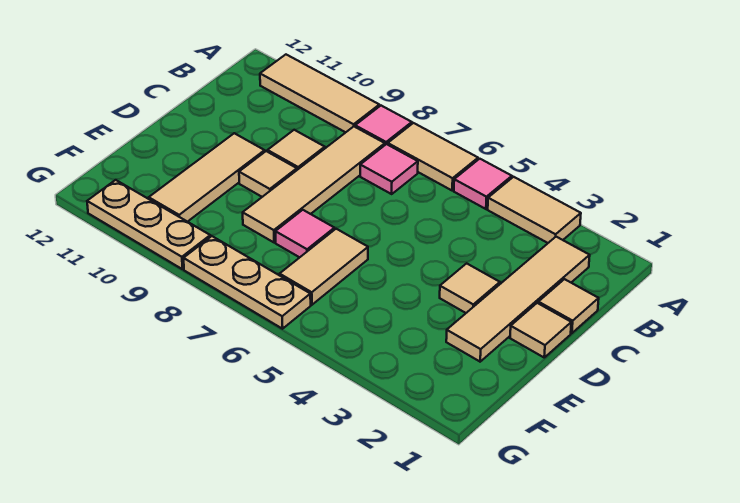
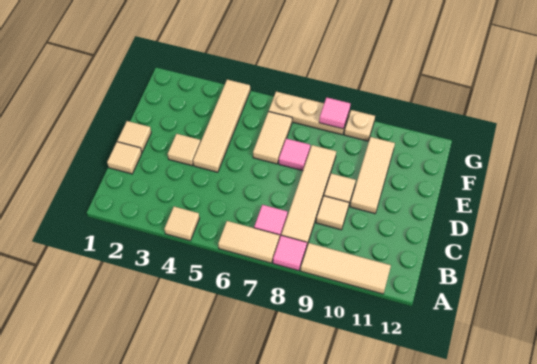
tan 1x2 tile [488,177,581,243] -> tan 1x1 tile [164,207,199,241]
pink 1x1 tile [454,159,512,209] -> pink 1x1 tile moved to [319,97,351,129]
tan 1x4 tile [446,237,590,362] -> tan 1x4 tile moved to [193,80,250,172]
tan 1x3 plate [87,180,210,269] -> tan 1x1 plate [344,110,375,141]

